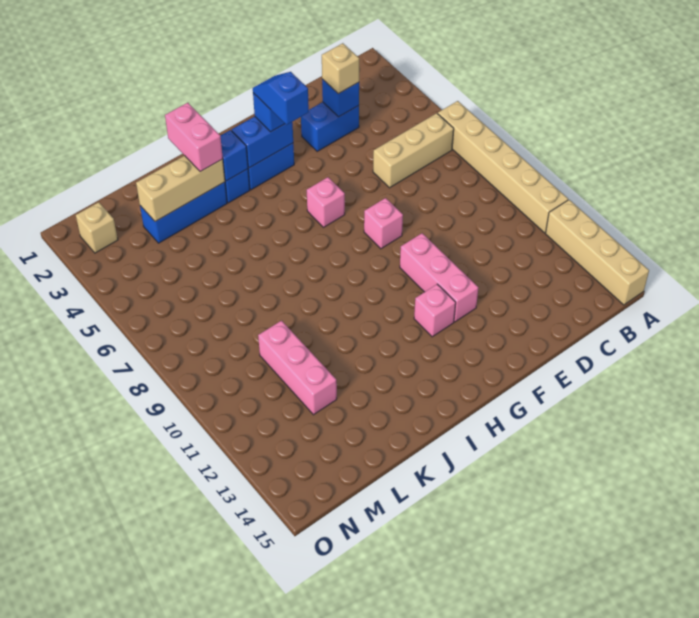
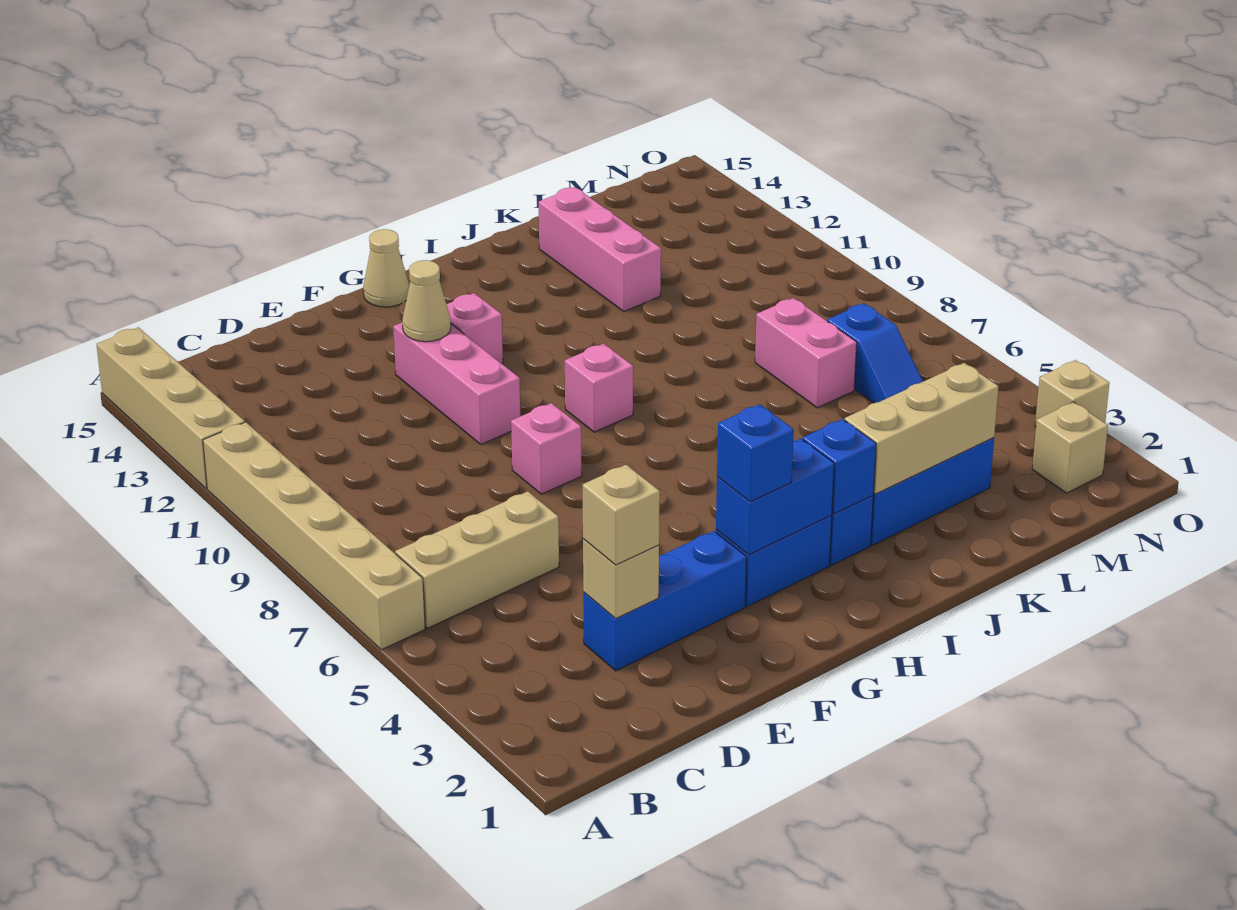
blue 1x2 brick [301,102,359,151] -> blue 1x3 brick [583,531,747,671]
blue 1x1 brick [322,79,359,117] -> tan 1x1 brick [583,539,659,618]
none -> tan 1x1 cone [402,260,451,342]
blue 1x2 slope [253,72,309,125] -> blue 1x2 slope moved to [827,303,923,403]
pink 1x1 brick [307,177,345,227] -> pink 1x1 brick moved to [565,344,633,432]
none -> tan 1x1 cone [363,229,409,307]
pink 1x2 brick [165,103,223,172] -> pink 1x2 brick moved to [755,298,857,408]
pink 1x3 brick [258,321,337,415] -> pink 1x3 brick moved to [539,187,661,311]
none -> tan 1x1 brick [1035,360,1109,427]

